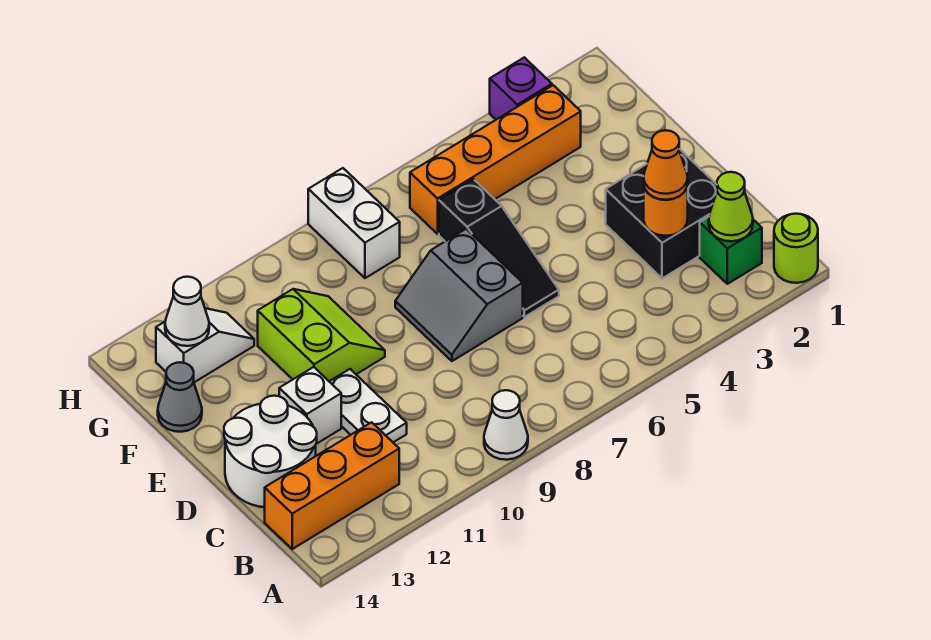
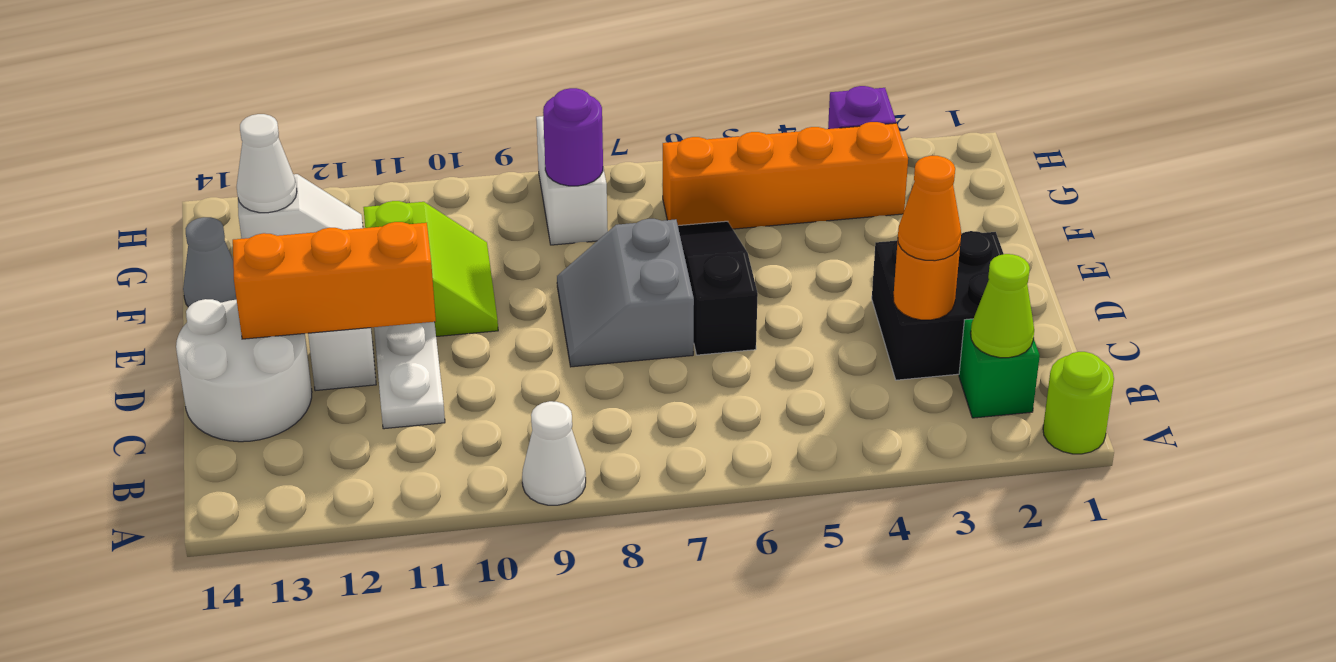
orange 1x3 brick [265,422,399,549] -> orange 1x3 brick moved to [233,222,436,339]
black 1x3 slope [439,179,559,317] -> black 1x3 slope turned to [678,221,758,355]
none -> purple 1x1 round brick [543,88,603,186]

